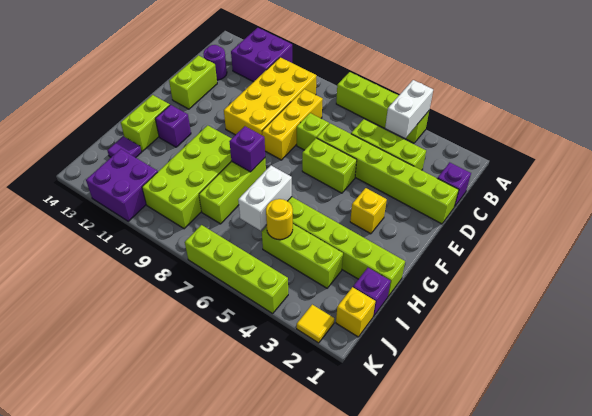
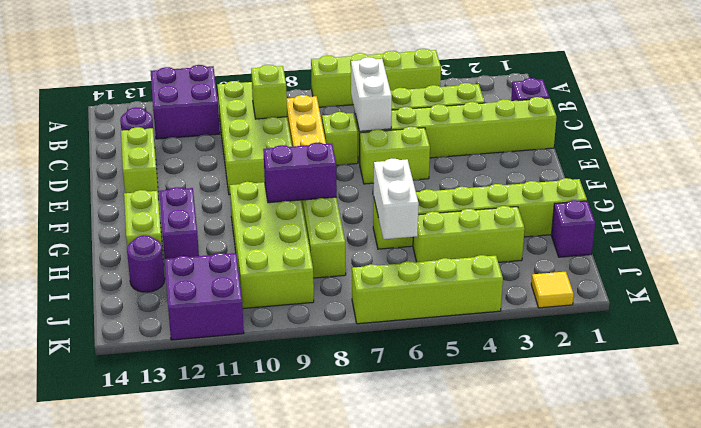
white 1x2 brick [385,80,433,138] -> white 1x2 brick moved to [351,57,392,131]
yellow 2x4 brick [224,57,317,135] -> lime 2x4 brick [217,81,292,195]
none -> lime 1x1 brick [251,65,287,119]
yellow 1x1 brick [350,188,387,234] -> none
purple 1x1 brick [229,126,265,172] -> purple 1x2 brick [263,143,337,203]
purple 1x1 brick [155,105,191,147] -> purple 1x2 brick [159,187,199,259]
yellow 1x1 round brick [266,199,293,240] -> none
purple 1x1 tile [107,136,142,158] -> purple 1x1 round brick [127,235,165,292]
yellow 1x1 brick [336,287,375,337] -> none

